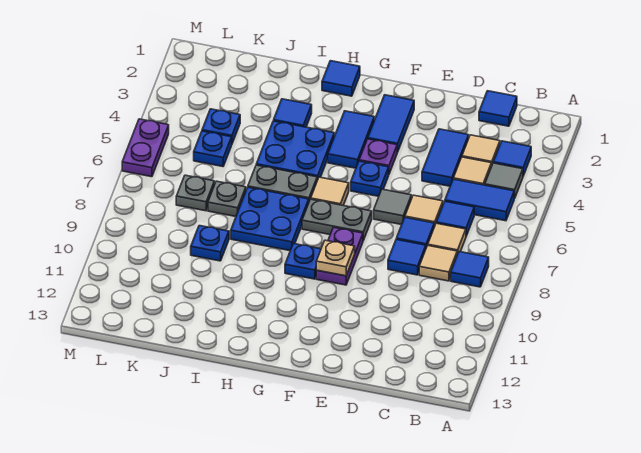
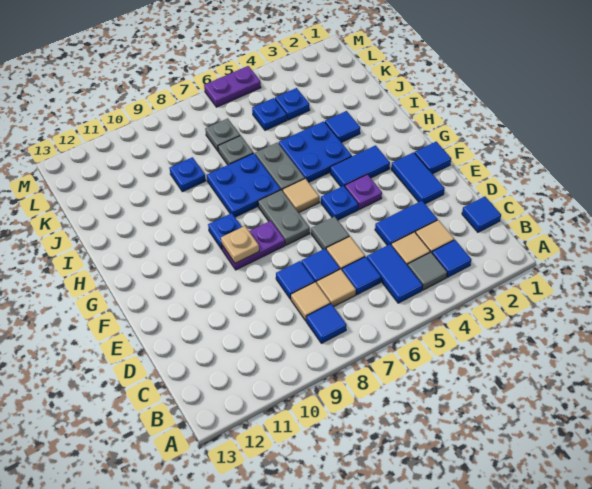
blue 1x2 tile [368,95,414,152] -> blue 1x2 tile turned to [391,152,445,204]
blue 1x1 tile [322,61,360,96] -> blue 1x1 tile moved to [415,142,451,174]

